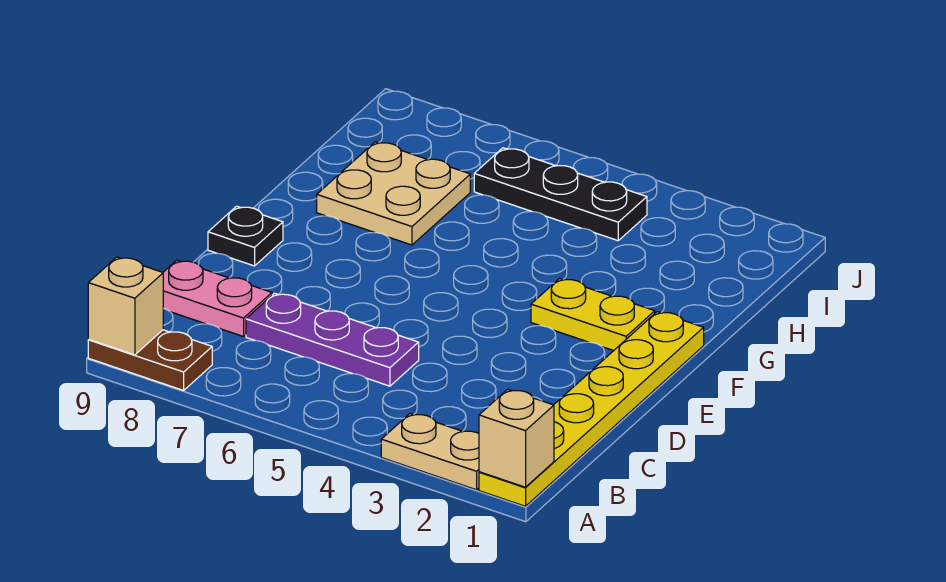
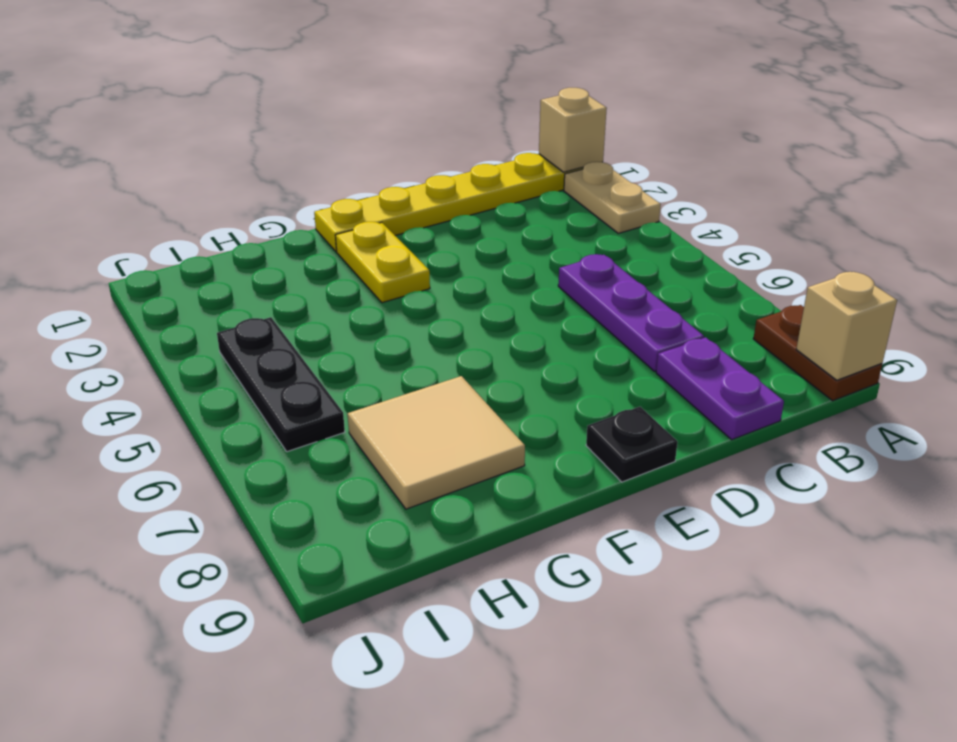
pink 1x2 plate [163,260,272,337] -> purple 1x2 plate [656,337,784,440]
tan 2x2 plate [317,142,470,245] -> tan 2x2 tile [348,376,525,509]

